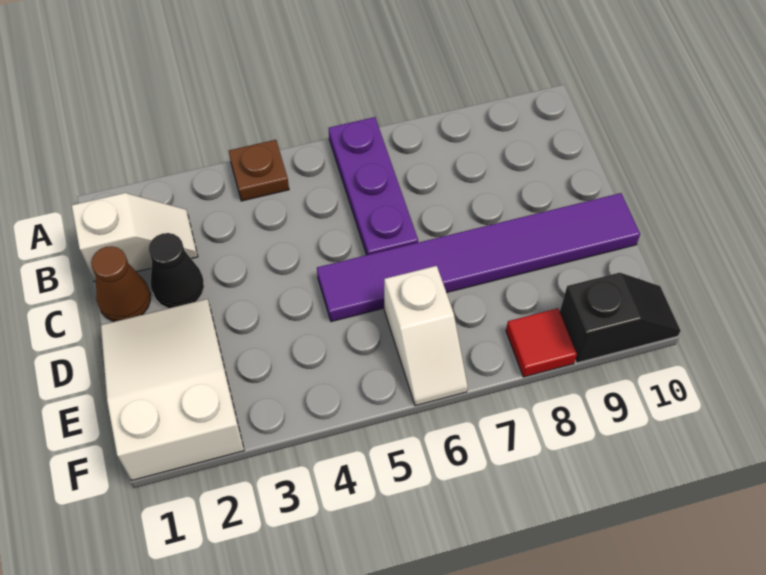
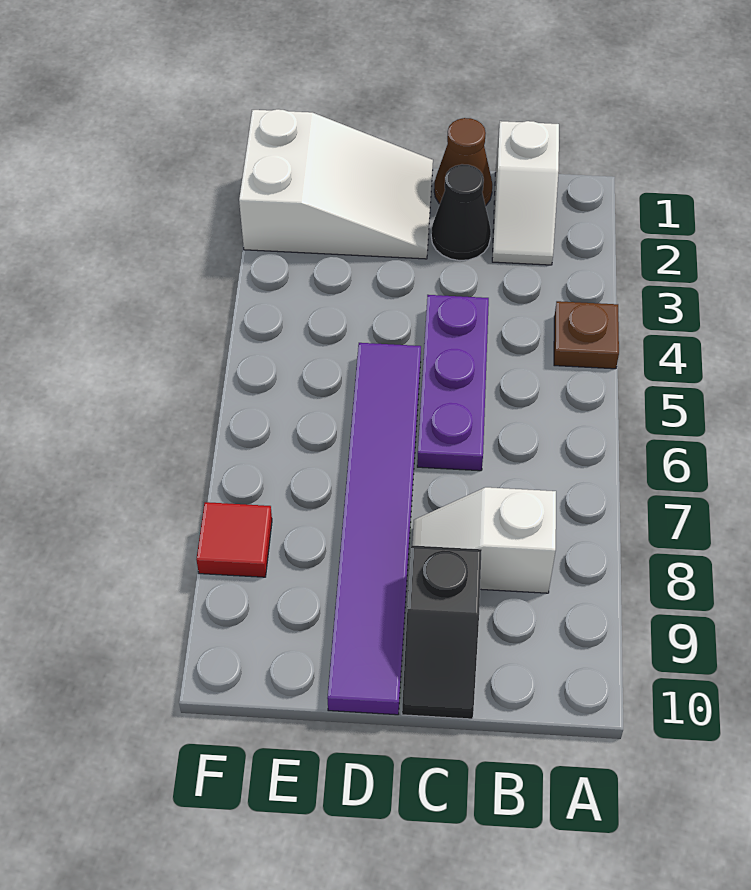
purple 1x3 plate [329,117,418,255] -> purple 1x3 plate turned to [417,295,489,471]
white 1x2 slope [384,266,468,406] -> white 1x2 slope moved to [412,487,556,593]
black 1x2 slope [560,273,681,363] -> black 1x2 slope moved to [402,545,482,719]

